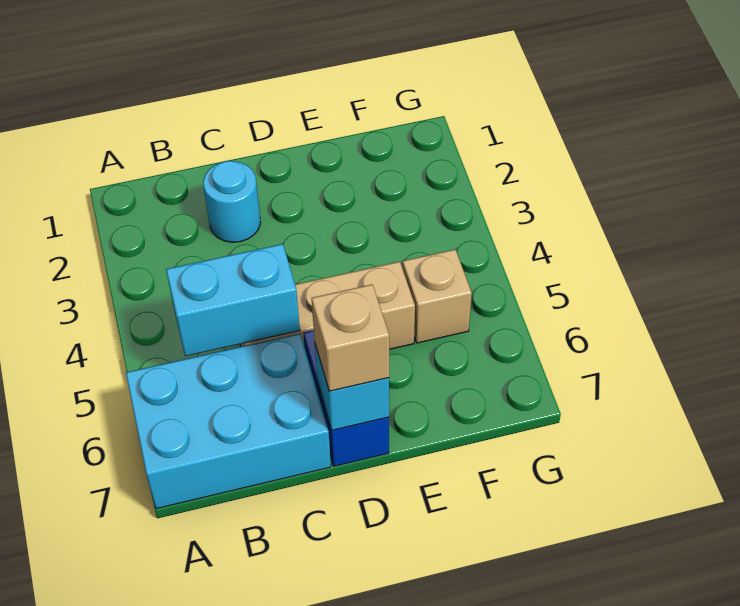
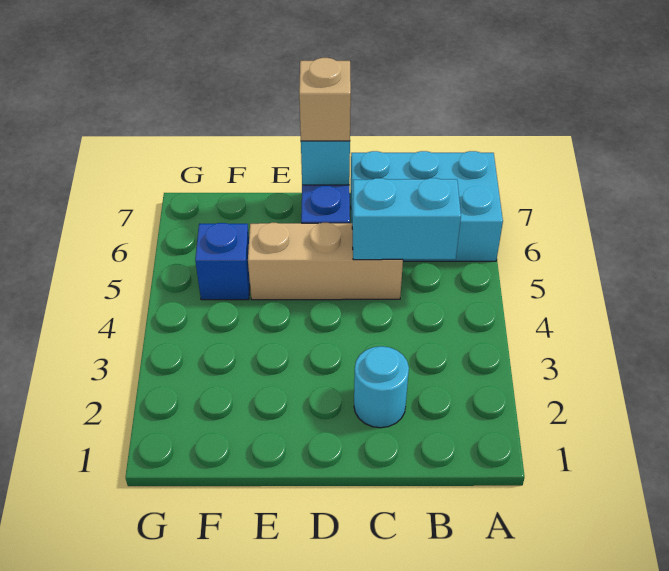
tan 1x1 brick [403,250,472,343] -> blue 1x1 brick [195,223,250,300]

